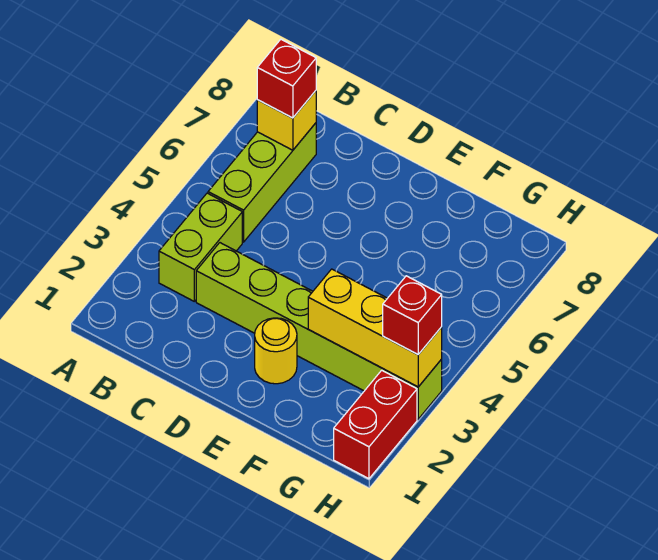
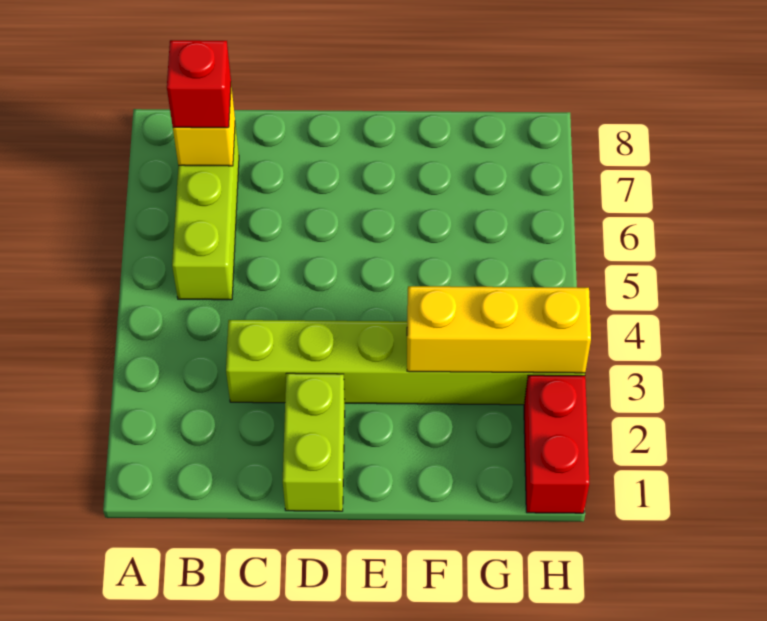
lime 1x2 brick [159,193,242,301] -> lime 1x2 brick moved to [283,373,345,511]
yellow 1x1 round brick [255,318,297,384] -> none
red 1x1 brick [383,276,442,355] -> none

